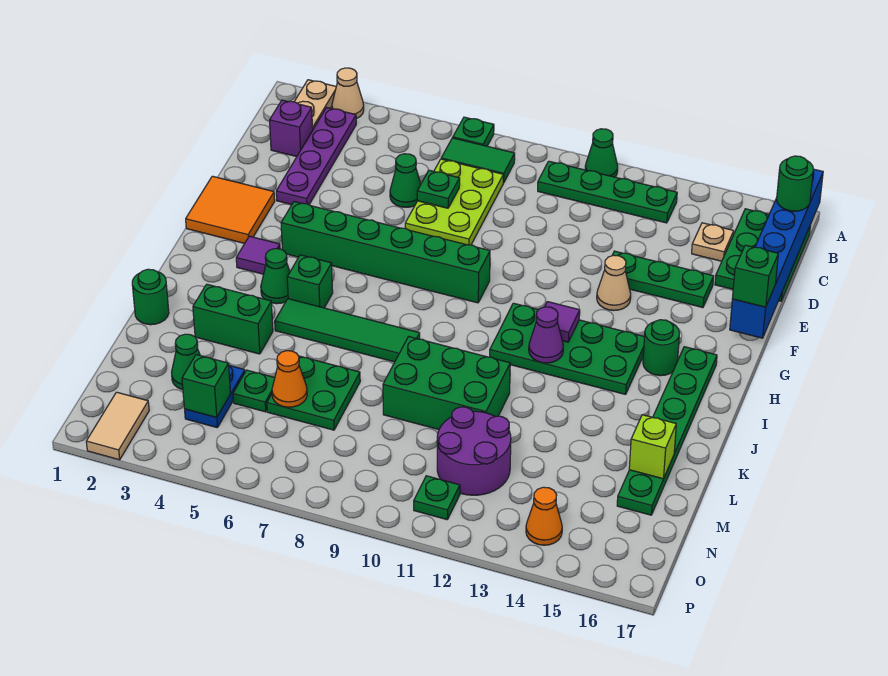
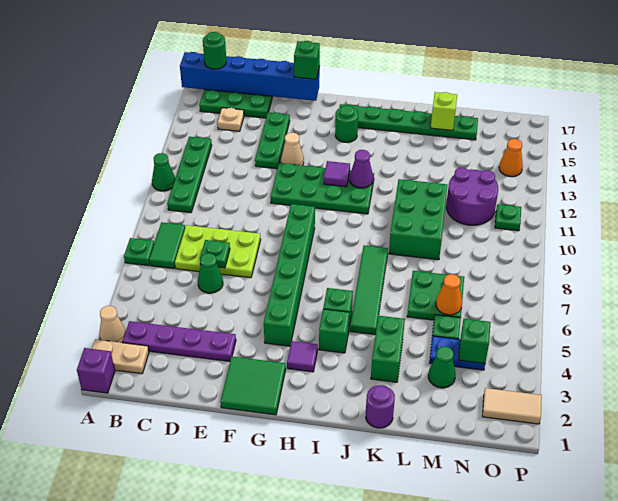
purple 1x1 brick [270,100,313,157] -> purple 1x1 brick moved to [77,348,115,393]
orange 2x2 tile [186,176,275,243] -> green 2x2 tile [220,357,286,415]
green 2x4 plate [490,303,644,394] -> green 2x4 plate turned to [271,163,374,214]
green 1x1 cone [261,249,290,304] -> green 1x1 brick [319,309,349,353]
green 1x1 round brick [132,269,169,325] -> purple 1x1 round brick [366,385,395,428]

